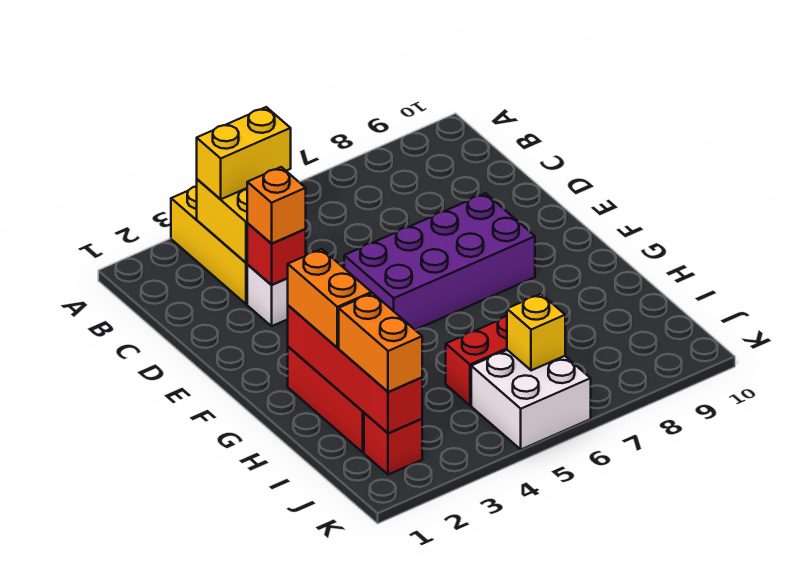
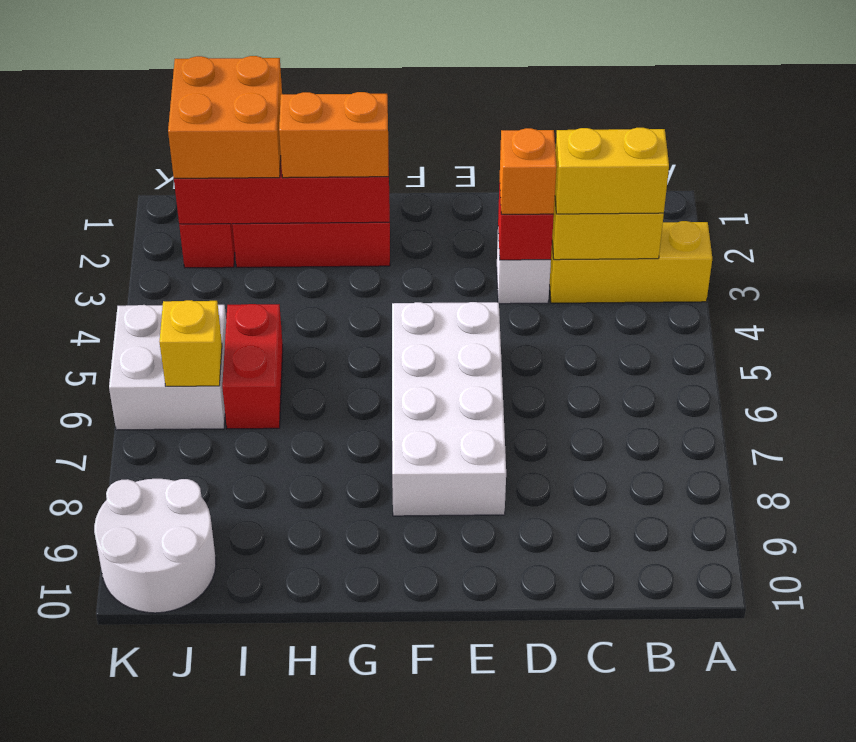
yellow 1x2 brick [197,107,291,199] -> yellow 1x2 brick turned to [555,128,669,214]
purple 2x4 brick [344,193,535,330] -> white 2x4 brick [392,302,506,516]
orange 1x2 brick [339,293,422,392] -> orange 2x2 brick [168,56,282,178]
none -> white 2x2 round brick [94,479,216,613]

